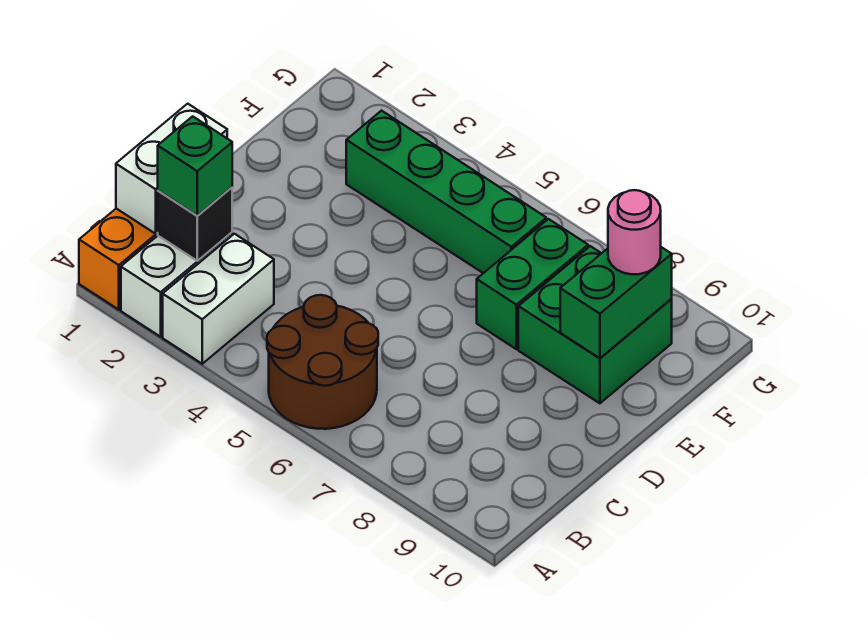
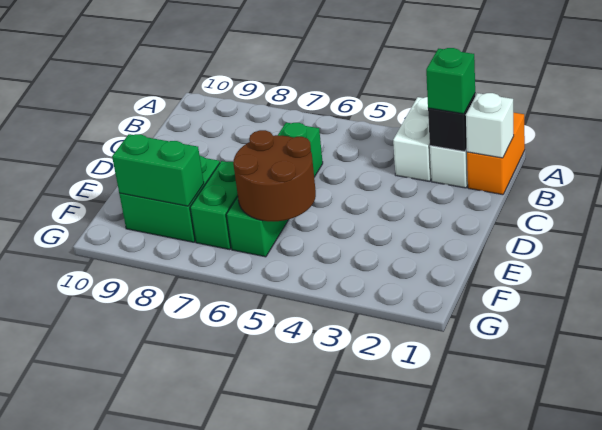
brown 2x2 round brick [267,295,378,429] -> brown 2x2 round brick moved to [233,130,316,221]
white 1x2 brick [116,104,227,234] -> white 1x1 brick [466,93,514,158]
green 1x2 brick [560,247,672,358] -> green 1x2 brick turned to [112,134,204,206]
green 1x4 brick [346,111,546,273] -> green 1x4 brick turned to [226,123,323,257]
pink 1x1 round brick [608,190,661,274] -> none

